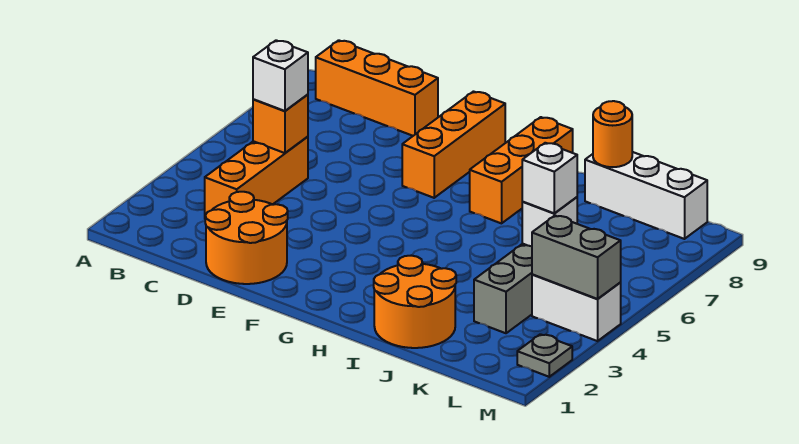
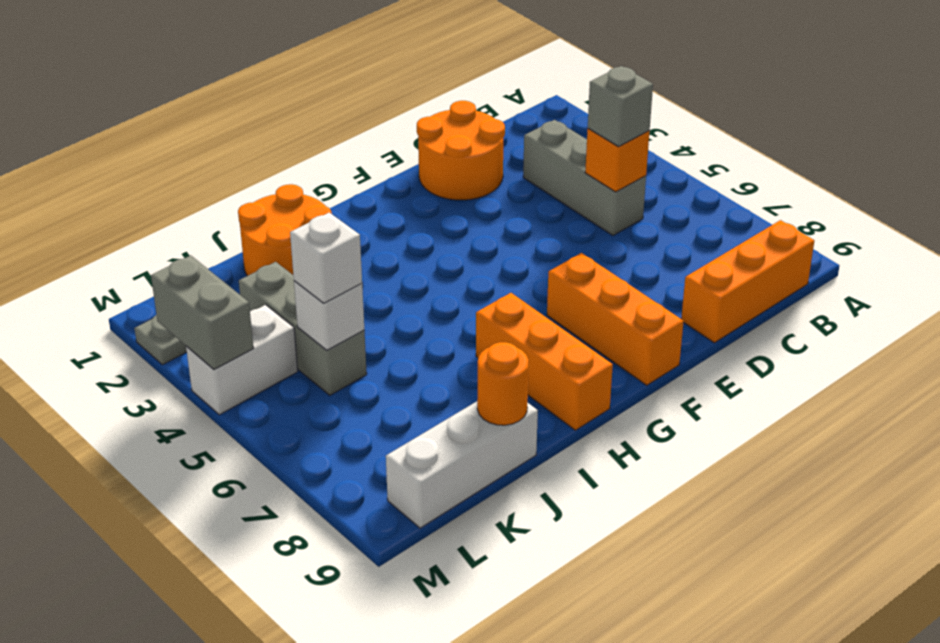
orange 1x3 brick [205,137,308,215] -> grey 1x3 brick [523,120,646,235]
white 1x1 brick [253,40,308,111] -> grey 1x1 brick [588,66,653,147]
grey 1x2 brick [532,216,621,299] -> grey 1x2 brick turned to [151,255,253,369]

